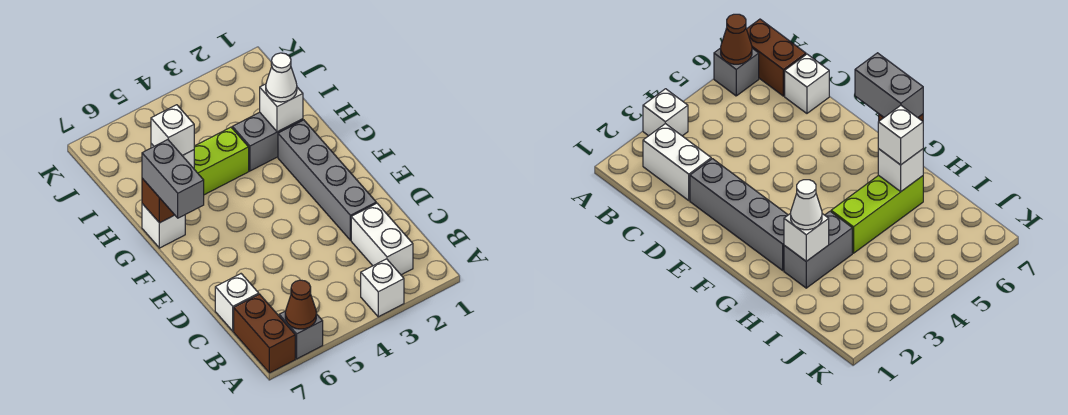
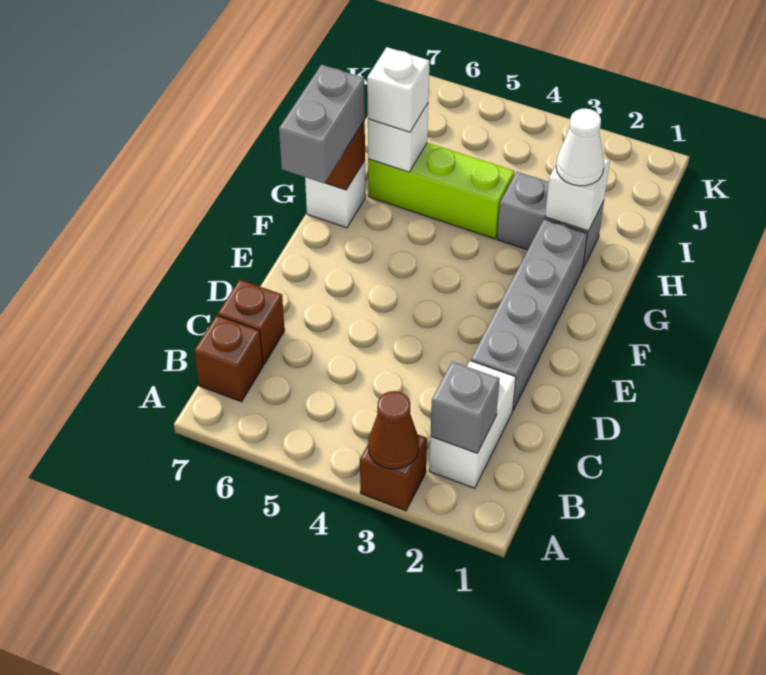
white 1x1 brick [361,259,404,317] -> brown 1x1 brick [360,435,427,511]
grey 1x1 brick [279,311,323,359] -> grey 1x1 brick moved to [430,361,500,453]
brown 1x1 cone [285,280,316,329] -> brown 1x1 cone moved to [368,391,419,469]
brown 1x2 brick [234,294,295,373] -> brown 1x1 brick [194,315,263,402]
white 1x1 brick [215,274,259,331] -> brown 1x1 brick [218,279,285,365]

